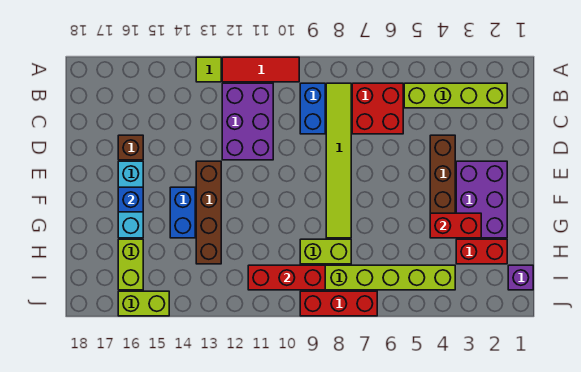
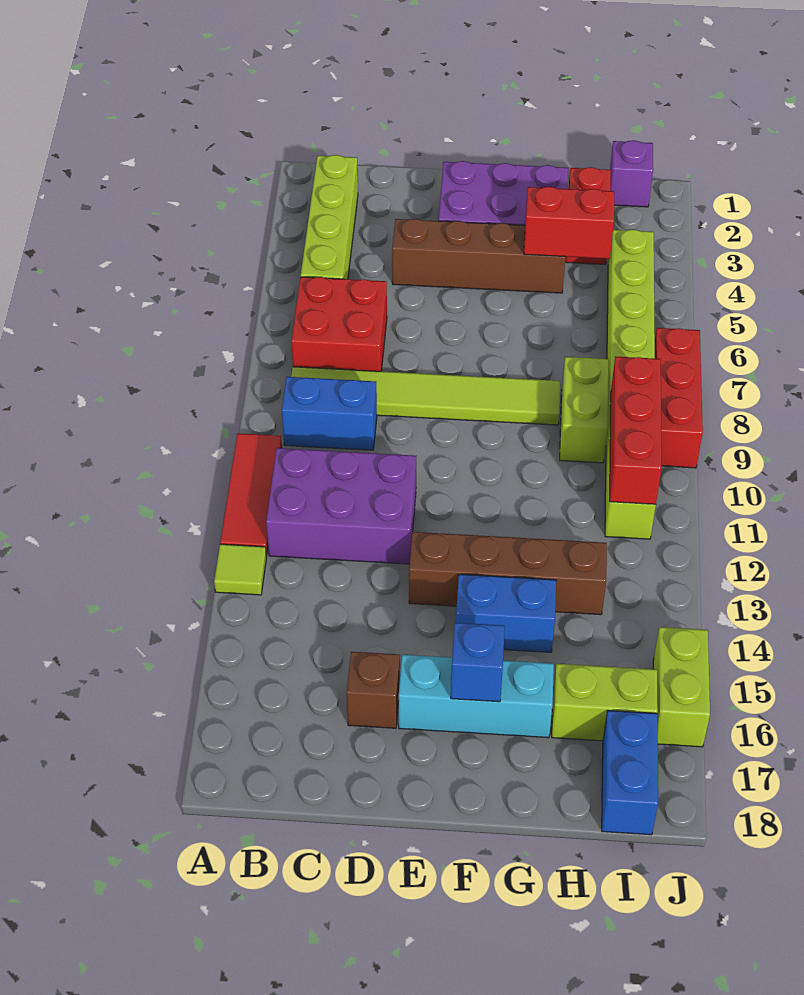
red 1x2 brick [430,213,481,238] -> red 1x2 brick turned to [524,187,614,259]
none -> blue 1x2 brick [602,711,658,835]

